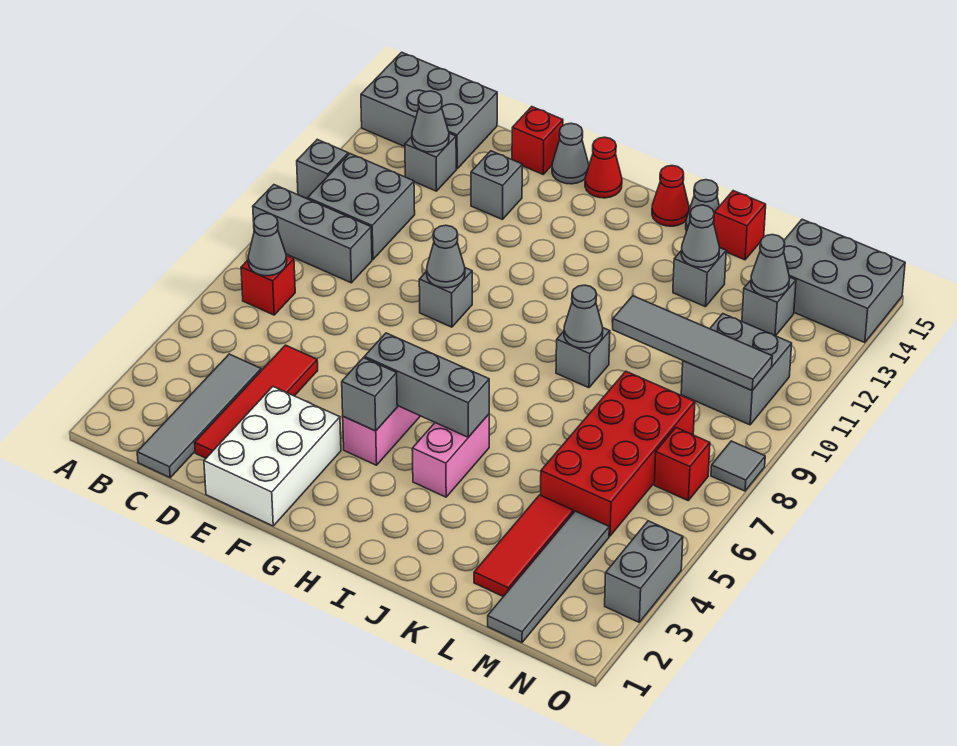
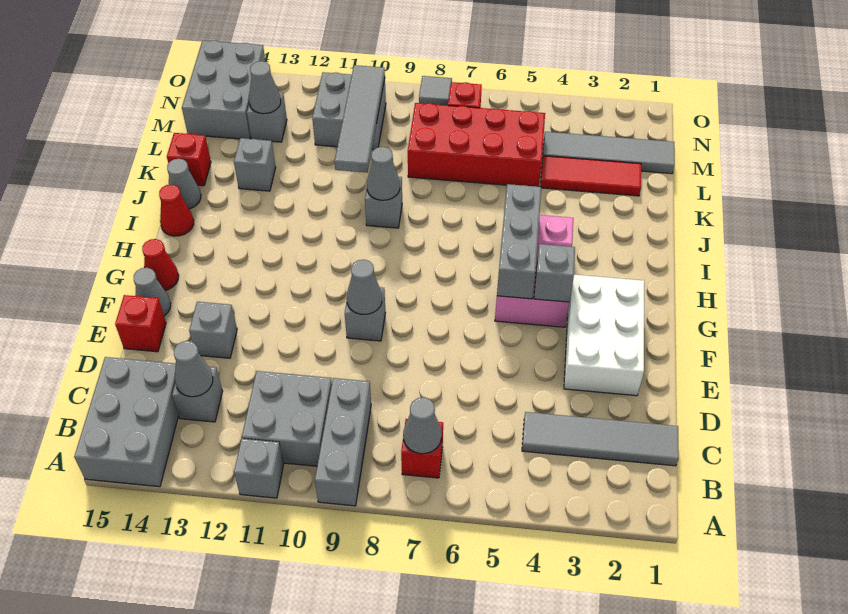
red 1x4 tile [195,345,318,458] -> none
white 2x3 brick [204,387,341,526] -> white 2x3 brick turned to [564,275,644,396]
grey 1x1 cone [681,205,720,267] -> none
grey 1x2 brick [605,521,683,622] -> none

